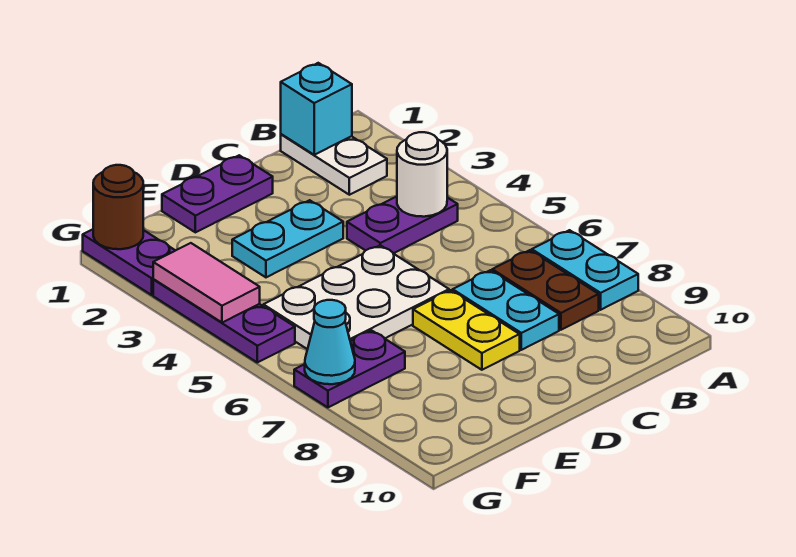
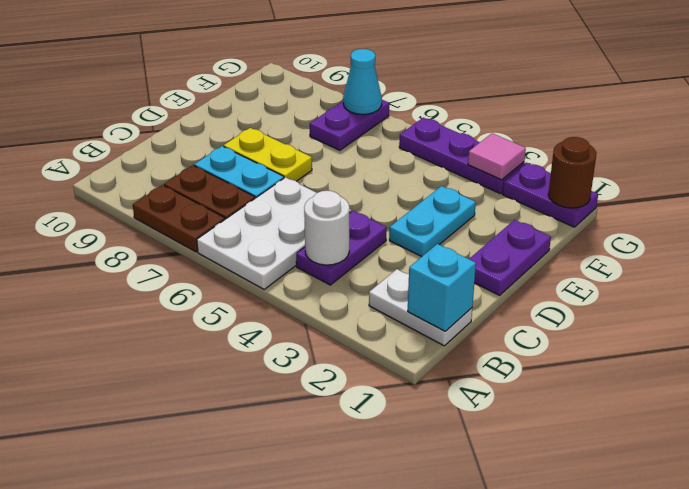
cyan 1x2 plate [532,230,638,310] -> brown 1x2 plate [133,185,225,252]
white 2x3 plate [263,245,449,349] -> white 2x3 plate moved to [197,177,351,289]
pink 1x2 tile [153,243,260,323] -> pink 1x1 tile [468,133,526,180]

